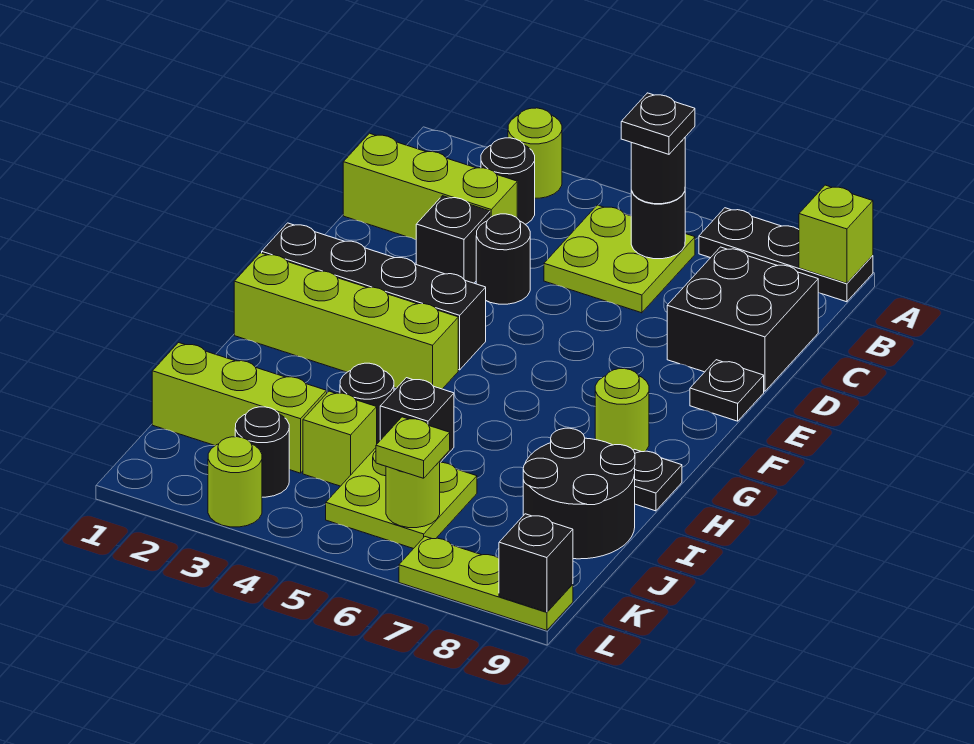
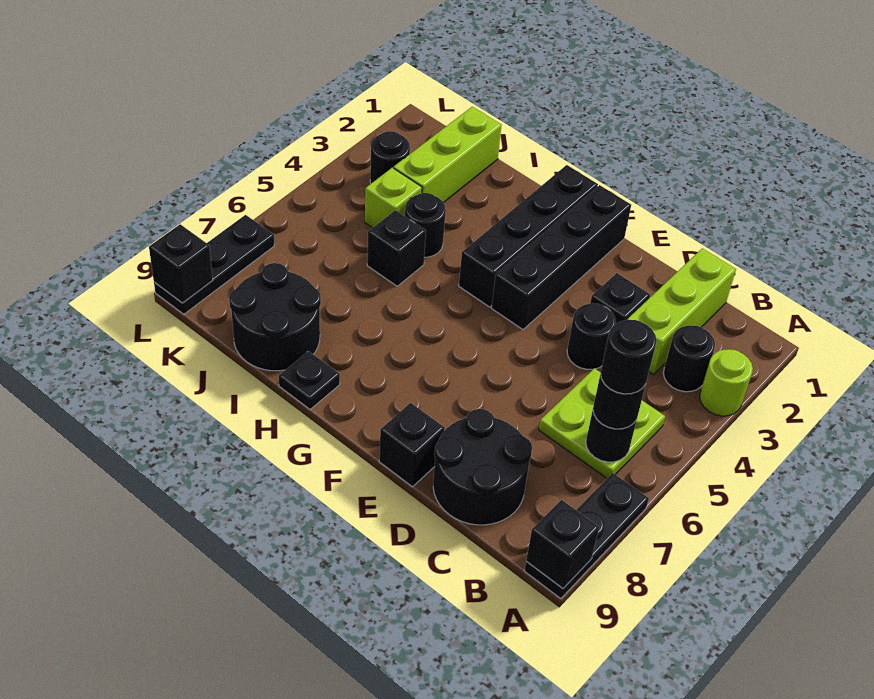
lime 1x1 brick [799,185,873,283] -> black 1x1 brick [526,500,599,588]
black 1x1 plate [621,93,695,154] -> black 1x1 round brick [601,320,657,394]
black 2x2 brick [667,247,818,391] -> black 2x2 round brick [433,409,532,525]
black 1x1 plate [690,360,764,421] -> black 1x1 brick [379,403,445,487]
lime 1x4 brick [234,253,458,389] -> black 1x4 brick [459,165,598,307]
lime 1x1 round brick [595,369,649,452] -> none
lime 2x2 plate [326,448,477,549] -> none
lime 1x1 round brick [386,461,440,528] -> none
lime 1x1 plate [376,417,450,478] -> none
lime 1x1 round brick [208,437,262,527] -> none
lime 1x3 plate [399,537,573,630] -> black 1x3 plate [154,215,274,314]

